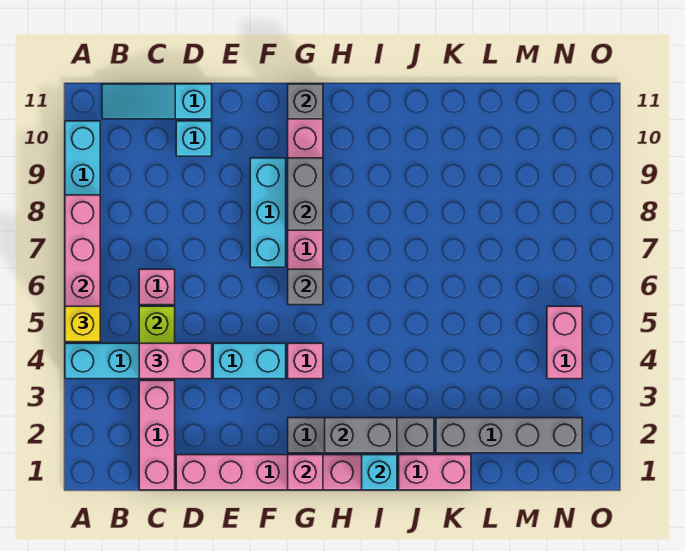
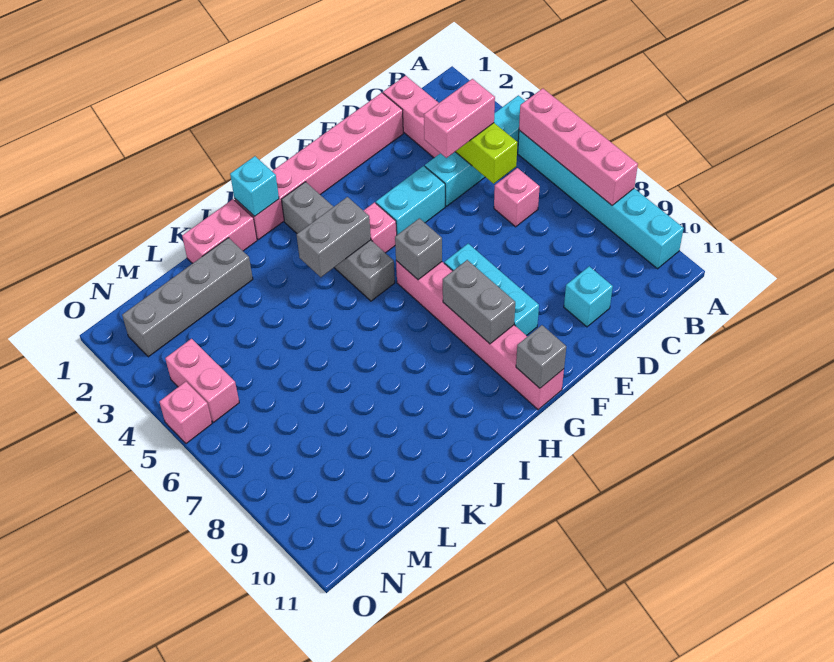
yellow 1x1 brick [65,306,100,342] -> none
cyan 1x3 slope [102,84,212,119] -> none
pink 1x1 brick [288,455,323,490] -> pink 1x1 brick moved to [159,382,212,444]
grey 1x4 brick [288,418,434,453] -> grey 1x4 brick turned to [281,182,395,301]
grey 1x2 brick [325,418,397,453] -> grey 1x2 brick moved to [297,197,371,277]

